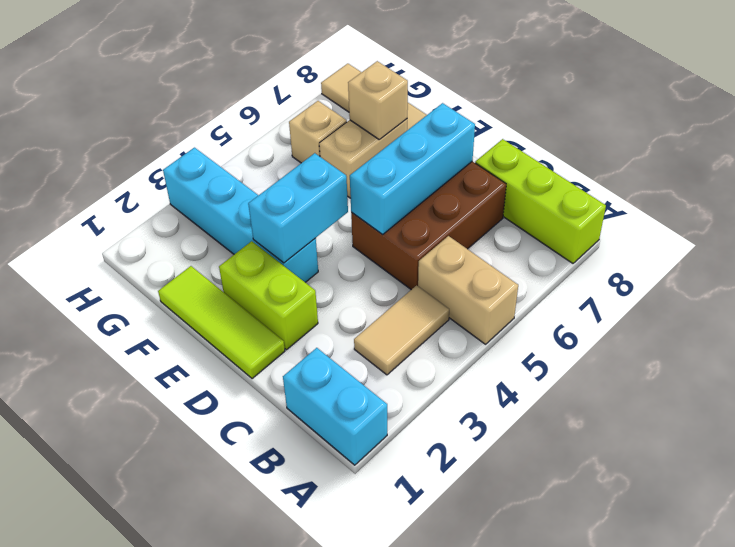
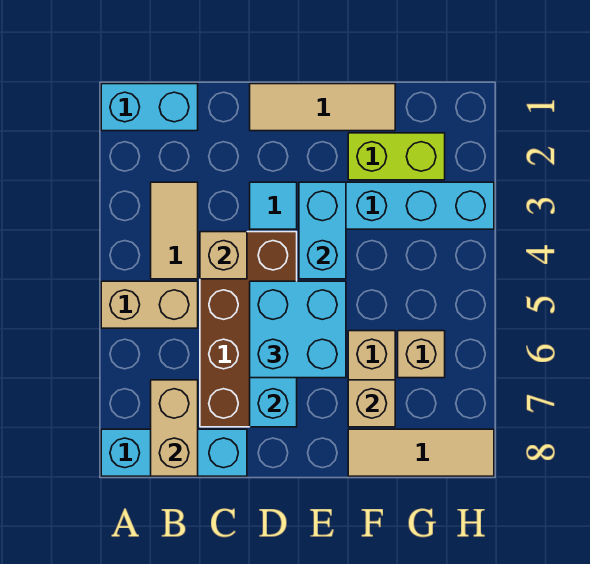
lime 1x3 brick [475,139,606,263] -> cyan 1x3 brick [101,429,247,476]
none -> tan 1x2 brick [151,380,198,476]
none -> tan 1x1 brick [200,232,247,279]
brown 2x3 brick [351,161,506,290] -> brown 2x4 brick [200,232,297,427]
lime 1x3 tile [158,266,285,379] -> tan 1x3 tile [250,84,395,131]
lime 1x2 brick [219,241,318,350] -> lime 1x2 brick moved to [348,133,445,180]
none -> cyan 1x1 tile [250,182,297,229]
none -> cyan 2x2 brick [250,281,346,378]

